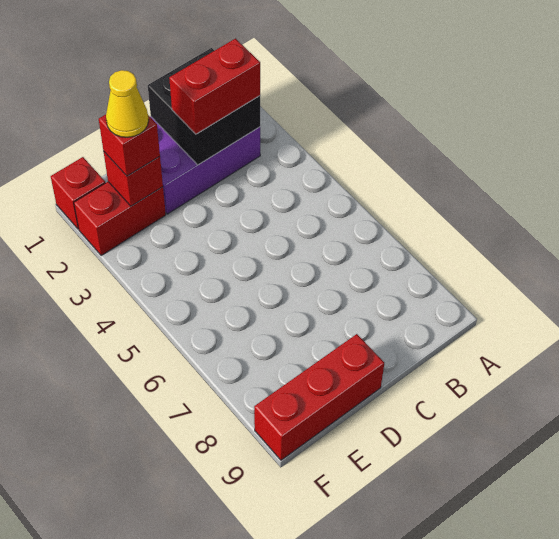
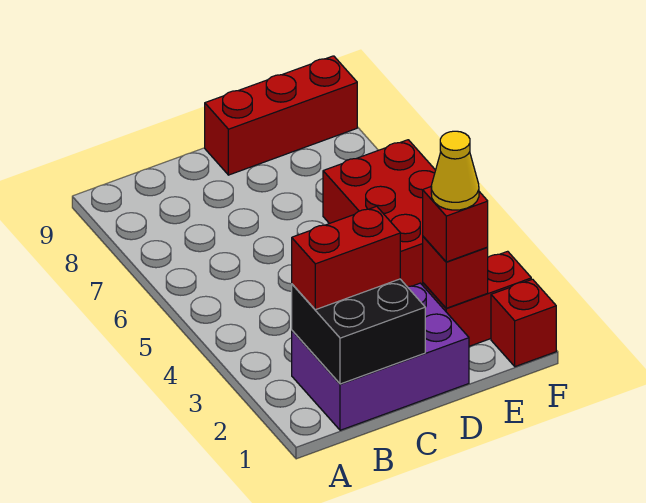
none -> red 2x3 brick [323,140,436,287]

